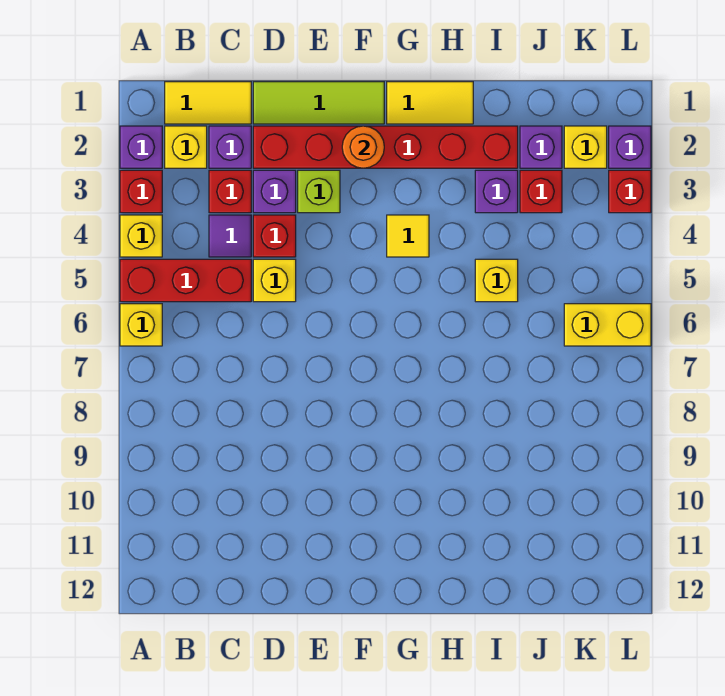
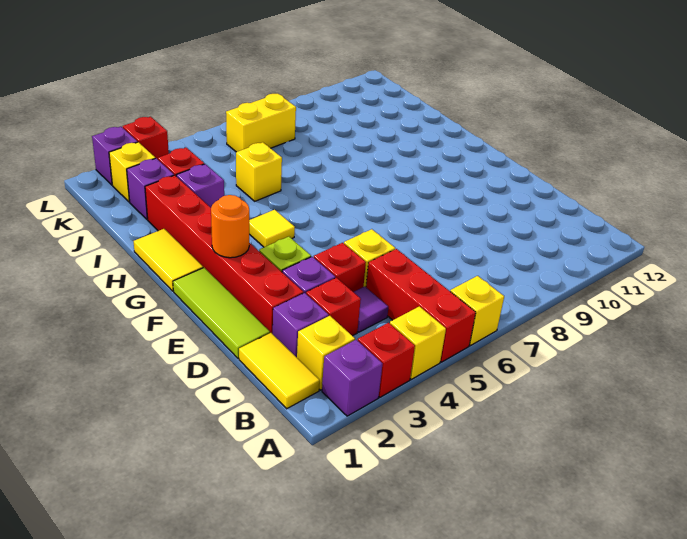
yellow 1x2 brick [564,304,651,346] -> yellow 1x2 brick turned to [226,94,296,152]

